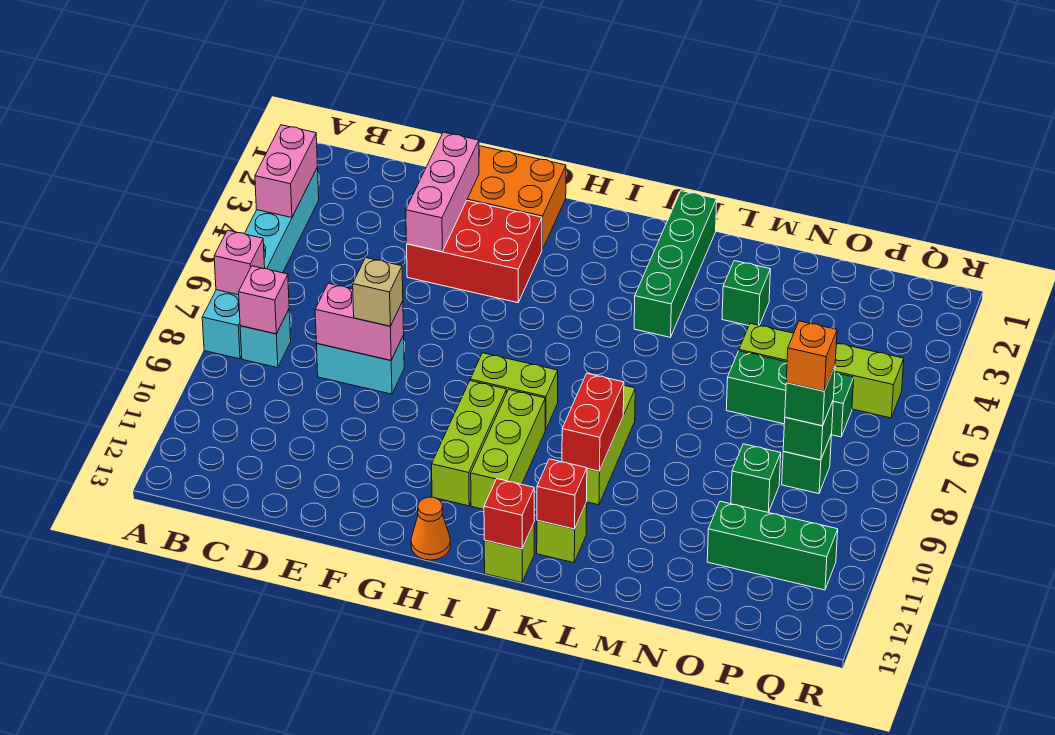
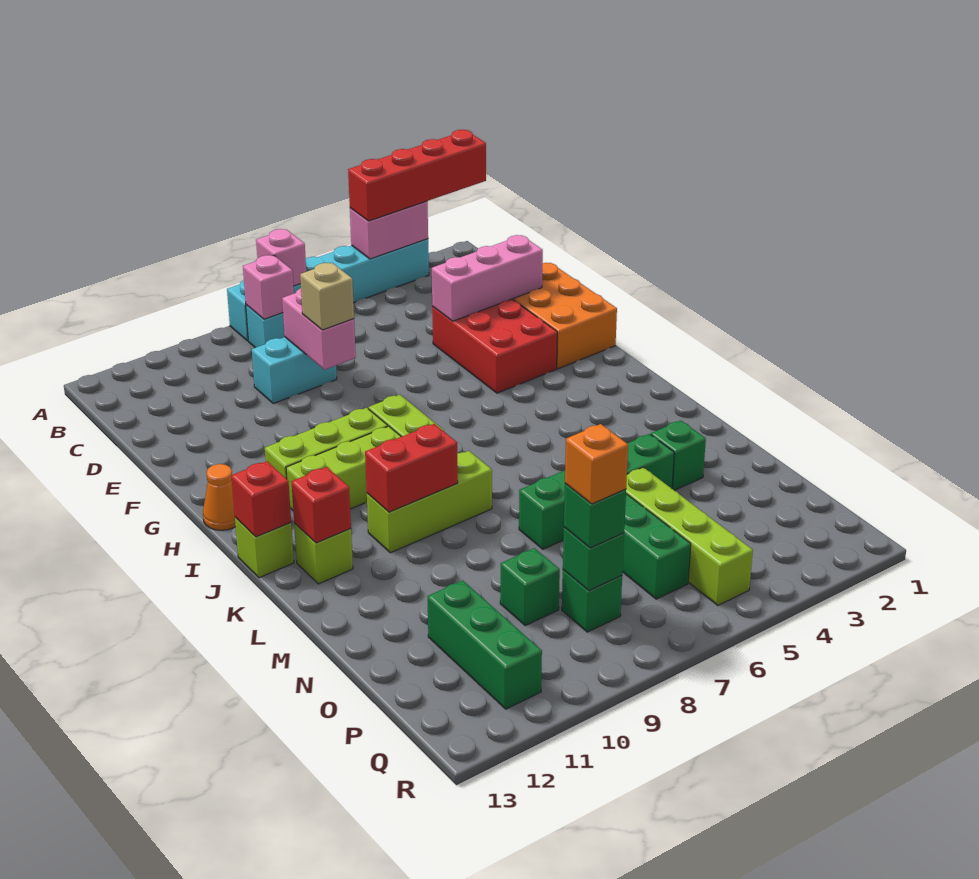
none -> red 1x4 brick [348,130,486,221]
cyan 1x2 brick [316,335,404,394] -> cyan 1x2 brick turned to [252,337,337,404]
green 1x4 brick [634,191,717,337] -> green 1x4 brick moved to [519,434,674,549]

